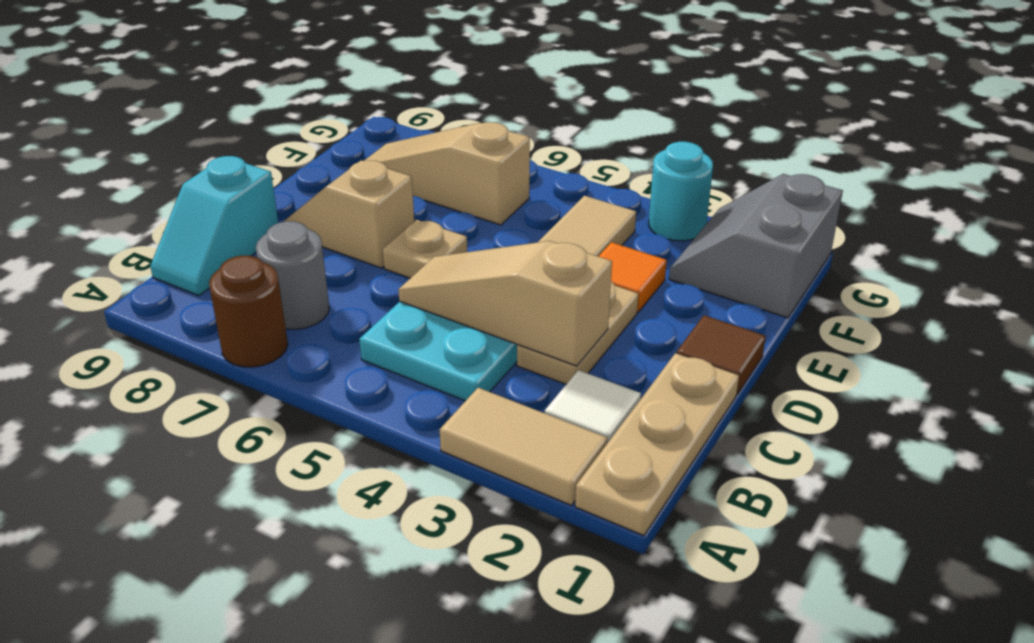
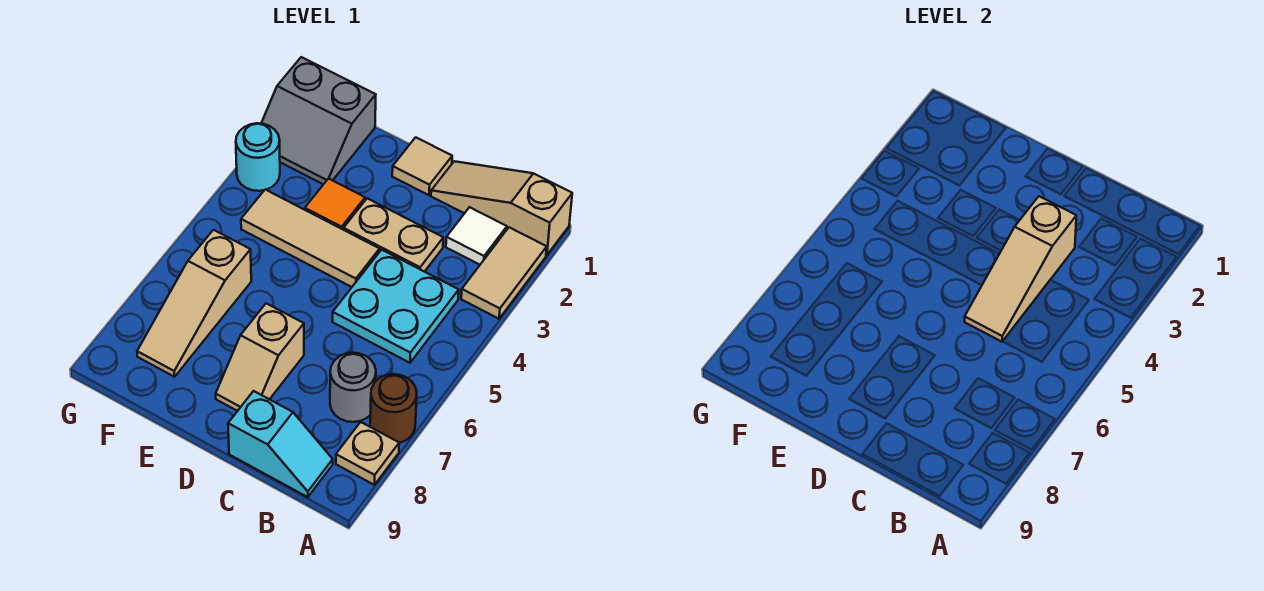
tan 1x3 plate [575,353,739,536] -> tan 1x3 slope [431,161,572,255]
brown 1x1 tile [677,315,766,394] -> tan 1x1 tile [392,137,452,195]
tan 1x1 plate [383,220,467,278] -> tan 1x1 plate moved to [336,422,399,485]

